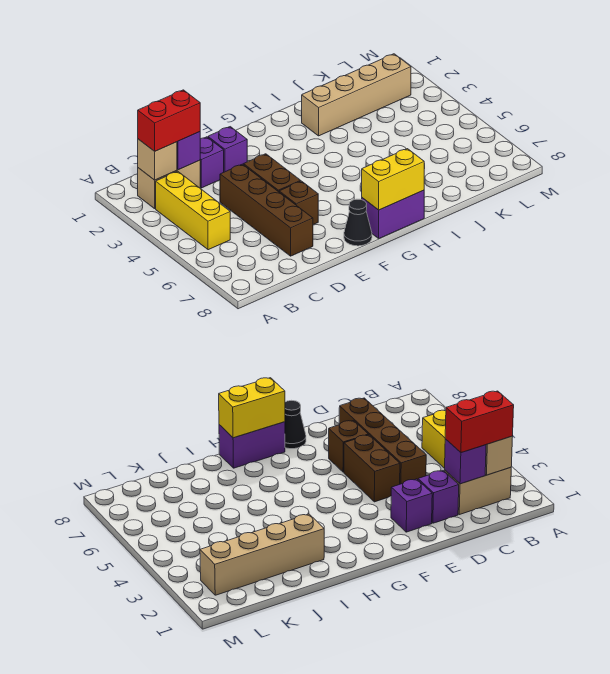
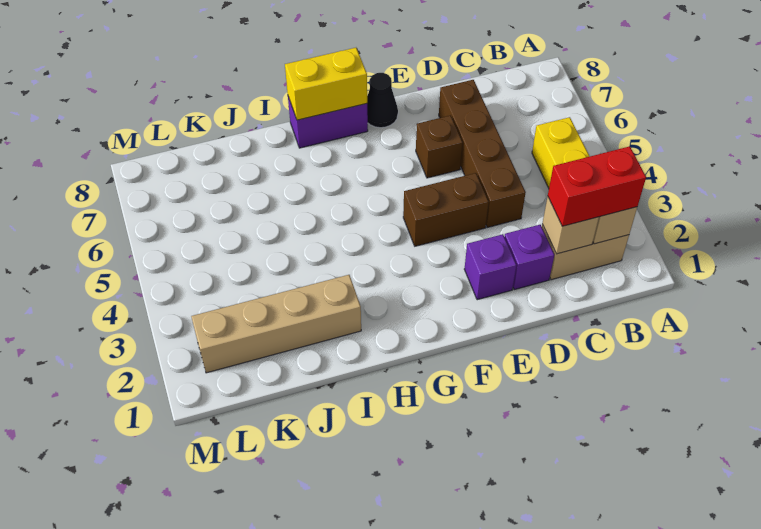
purple 1x1 brick [177,132,200,170] -> tan 1x1 brick [542,197,599,254]
brown 1x2 brick [244,154,300,192] -> brown 1x2 brick turned to [403,173,489,246]

